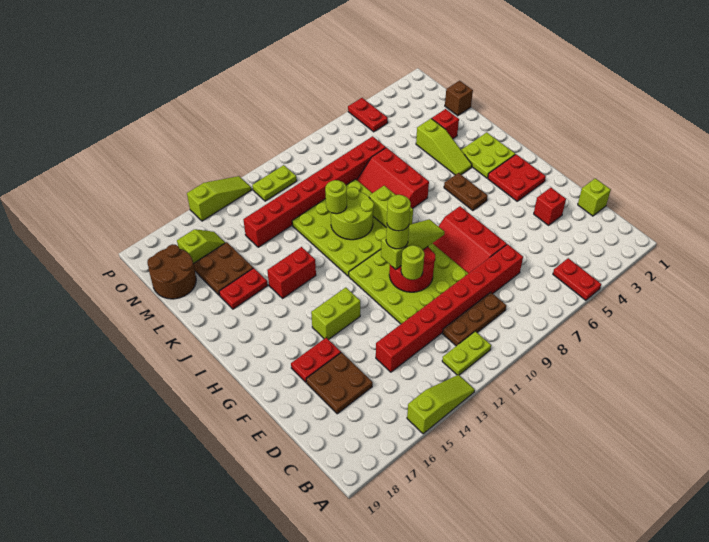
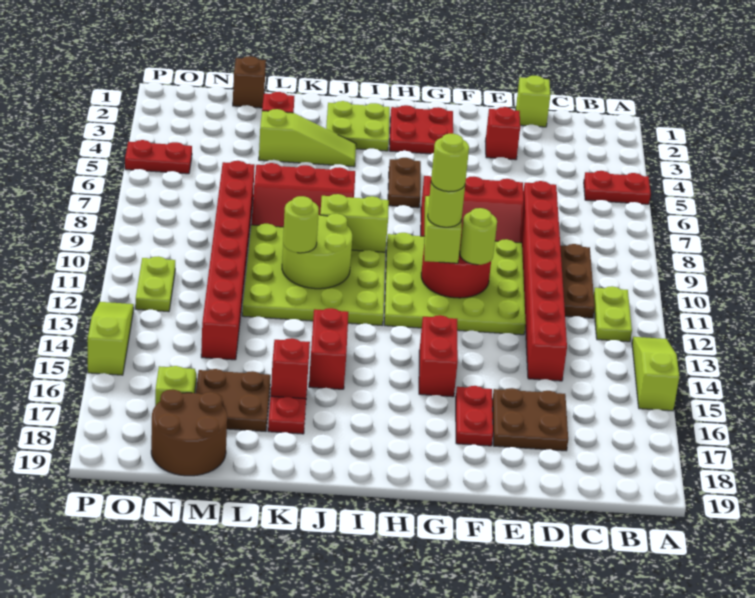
lime 1x2 brick [311,287,360,340] -> red 1x2 brick [419,315,458,397]
brown 1x2 plate [444,173,487,211] -> brown 1x2 plate turned to [388,158,421,208]
none -> red 1x1 brick [271,338,310,399]

